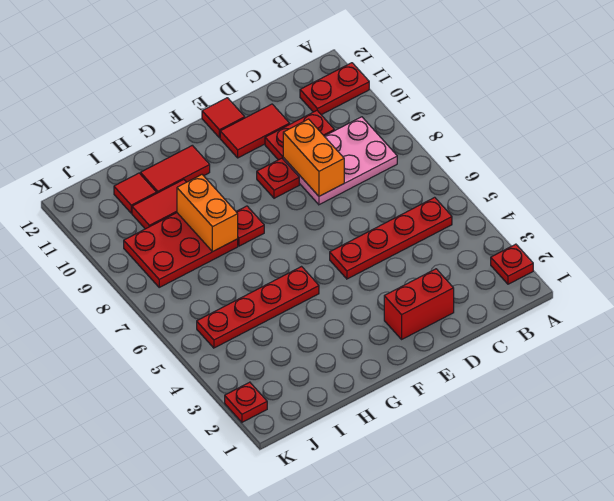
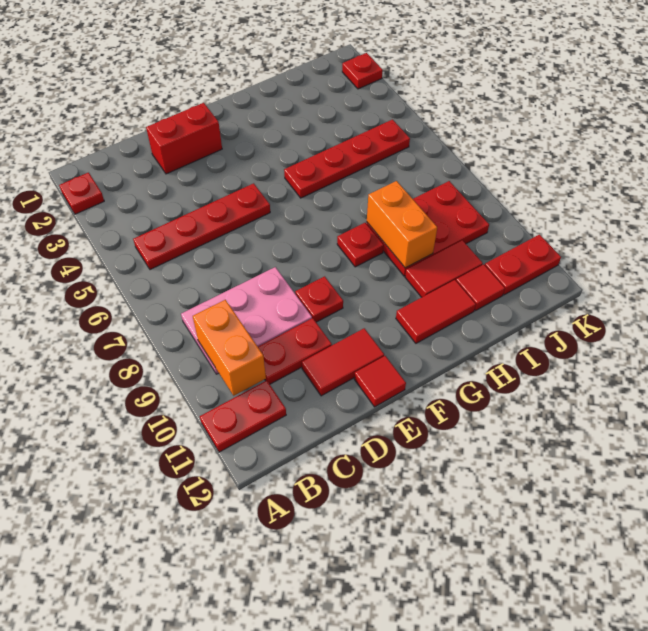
orange 1x2 brick [283,119,344,196] -> orange 1x2 brick moved to [193,300,266,396]
none -> red 1x2 plate [485,235,561,295]

